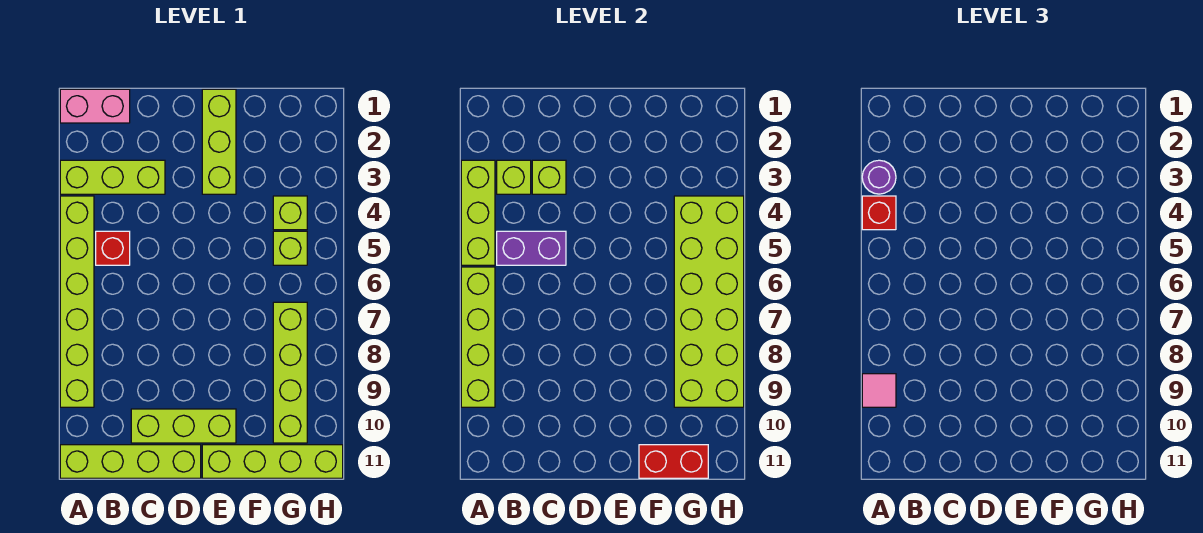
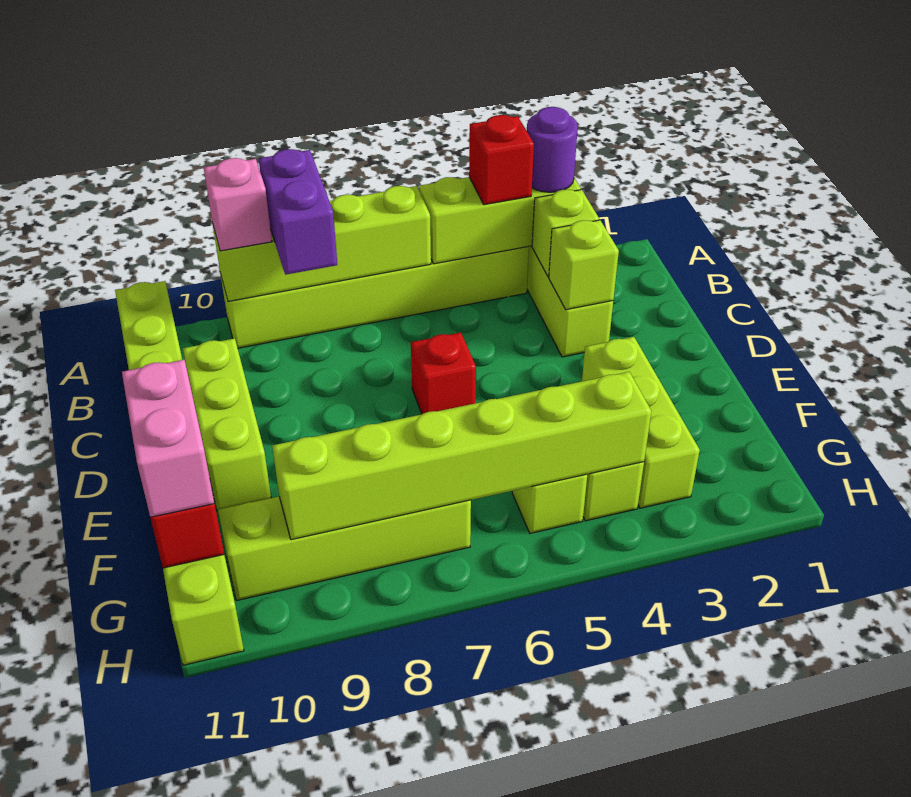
pink 1x2 brick [60,89,130,123] -> pink 1x2 brick moved to [122,360,214,517]
pink 1x1 tile [862,374,896,407] -> pink 1x1 brick [204,158,272,251]
red 1x1 brick [96,231,130,265] -> red 1x1 brick moved to [411,332,476,414]
purple 1x2 brick [497,231,566,265] -> purple 1x2 brick moved to [259,149,337,275]
lime 1x3 brick [202,89,236,194] -> lime 1x3 brick turned to [582,337,700,508]
lime 2x6 brick [674,196,744,407] -> lime 1x6 brick [272,372,651,540]

